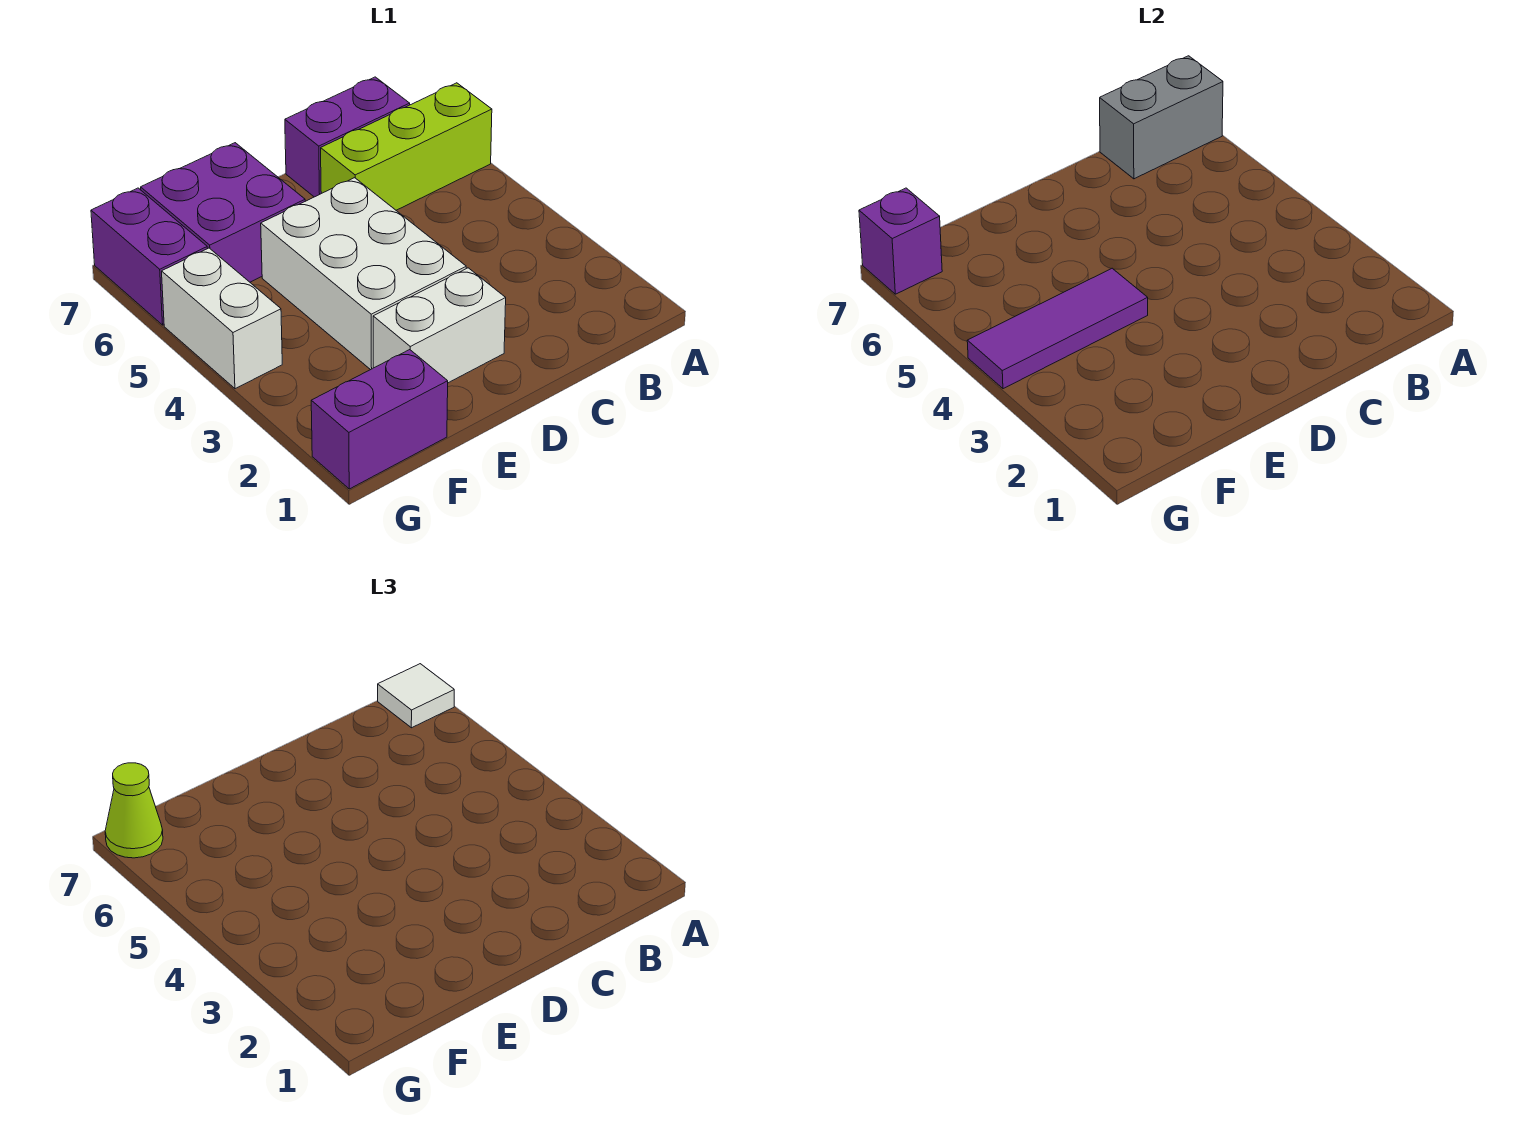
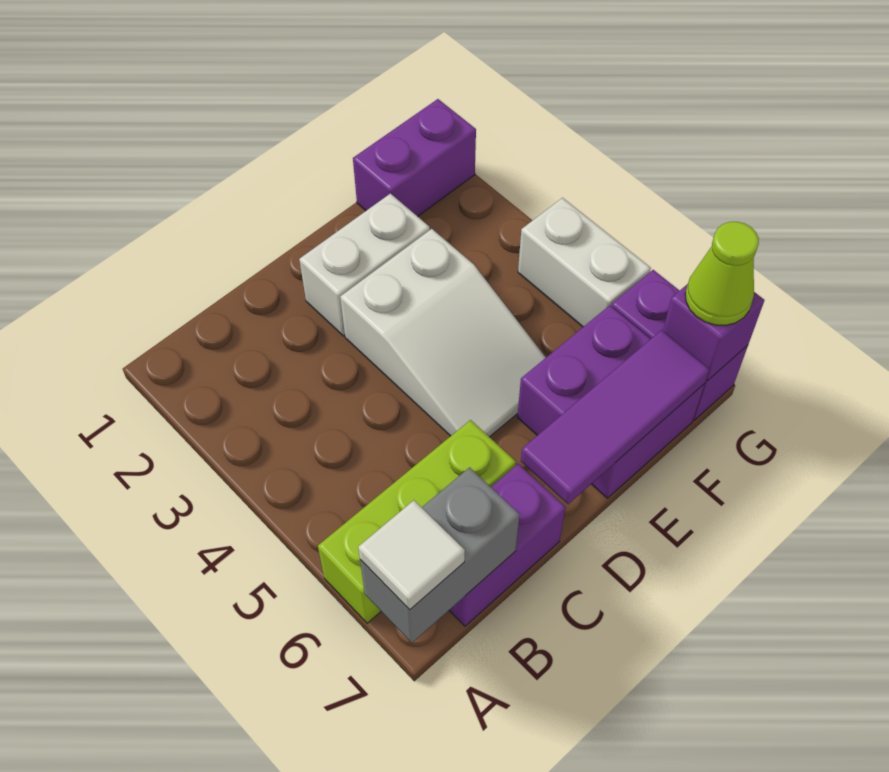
white 2x3 brick [261,178,466,370] -> white 2x3 slope [340,229,546,437]
purple 1x3 tile [967,268,1148,389] -> purple 1x3 tile moved to [521,330,709,504]

